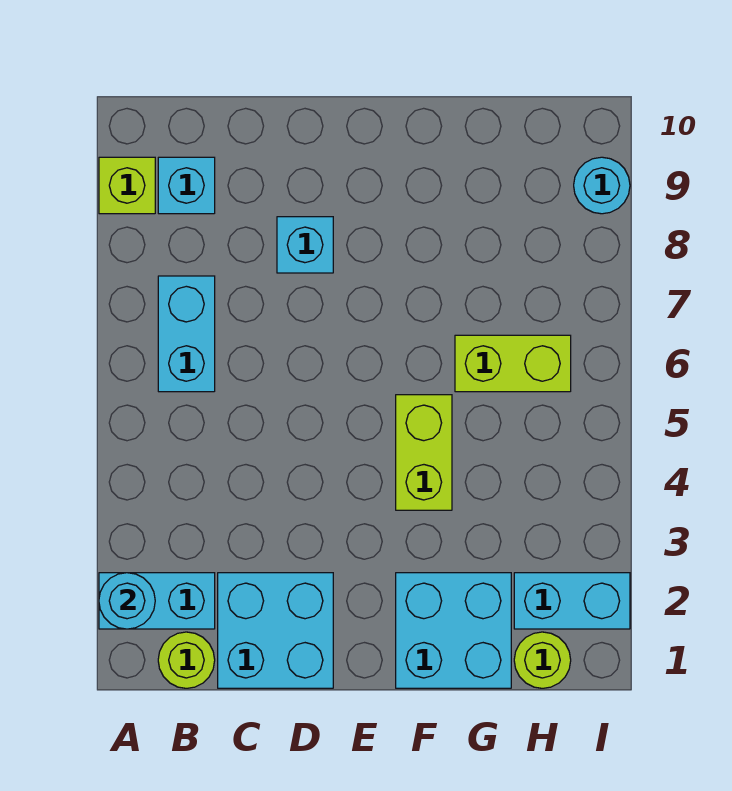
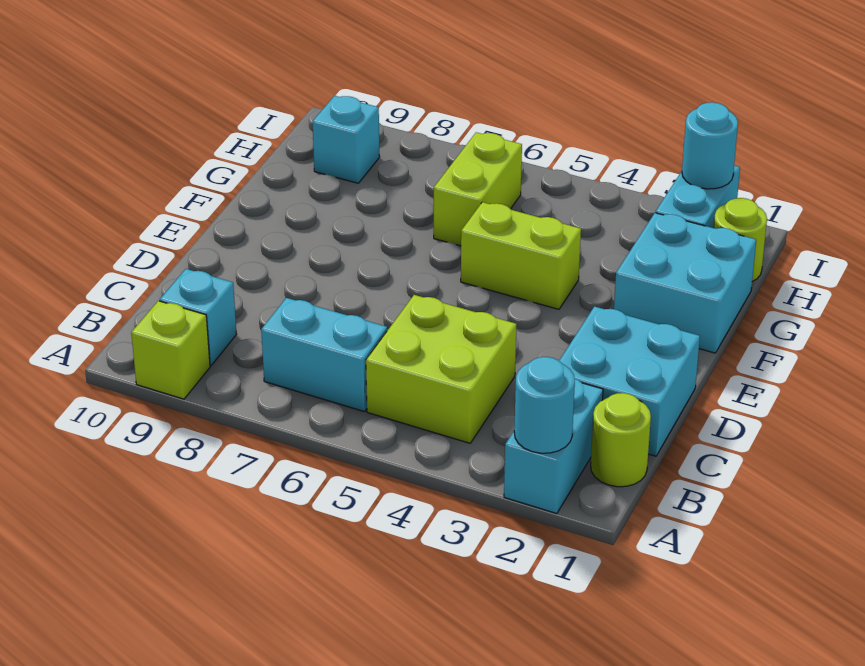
none -> lime 2x2 brick [366,295,516,443]
cyan 1x1 brick [277,217,333,273] -> cyan 1x1 brick moved to [313,96,380,183]
cyan 1x1 round brick [574,157,630,214] -> cyan 1x1 round brick moved to [682,102,738,189]

